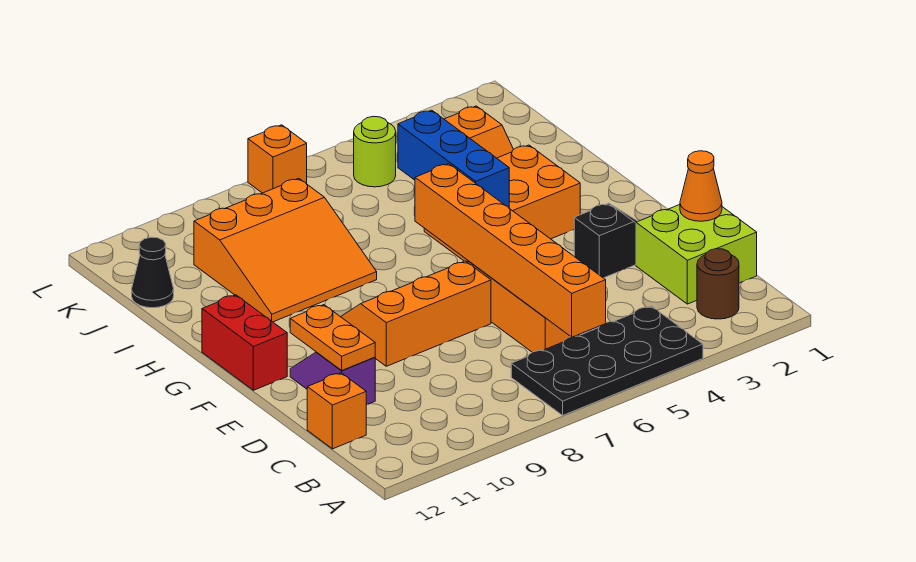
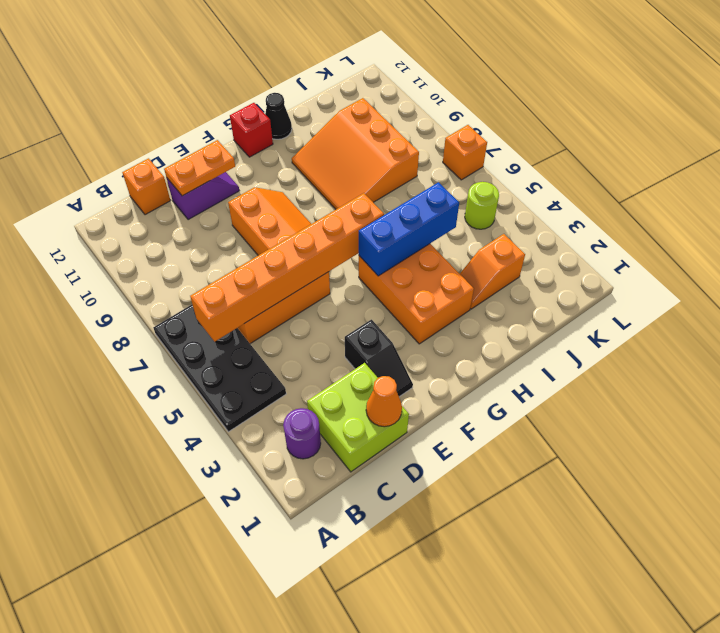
brown 1x1 round brick [697,249,739,319] -> purple 1x1 round brick [283,408,321,459]
red 1x2 brick [202,295,287,390] -> red 1x1 brick [230,103,273,157]
black 1x1 cone [132,237,174,308] -> black 1x1 cone moved to [265,93,292,139]

